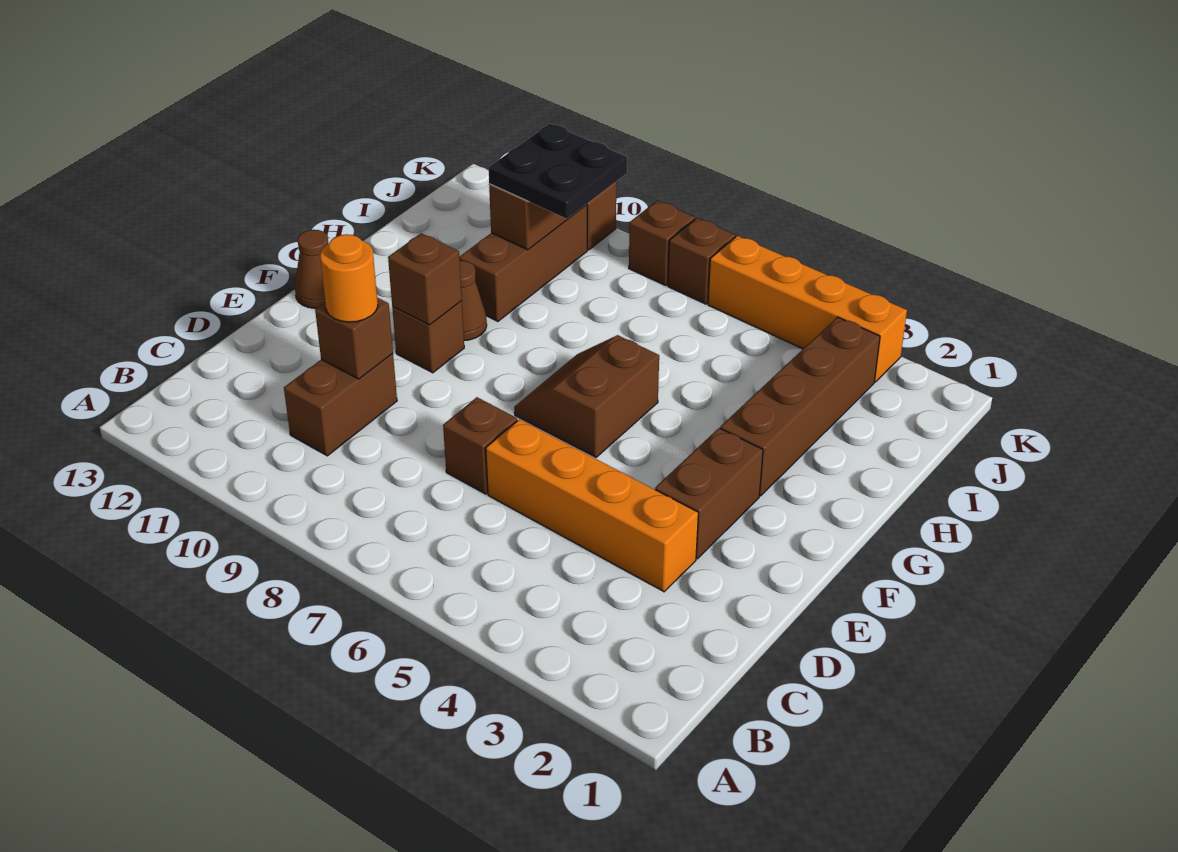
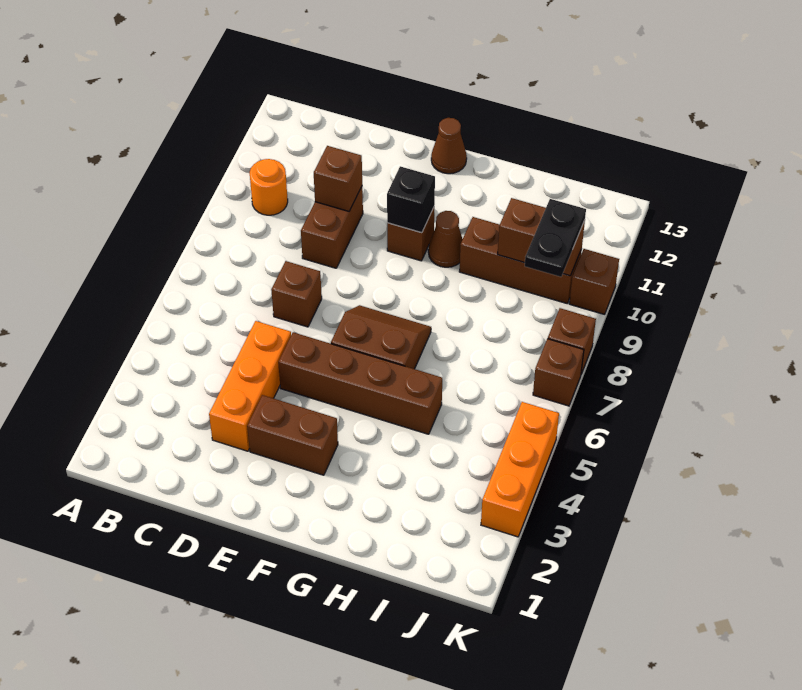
brown 1x2 brick [284,353,397,456] -> brown 1x2 brick turned to [301,187,363,268]
orange 1x4 brick [486,419,698,592] -> orange 1x3 brick [209,321,291,451]
orange 1x1 round brick [320,234,378,322] -> orange 1x1 round brick moved to [250,159,288,215]
brown 1x1 brick [388,233,462,325] -> black 1x1 brick [387,166,435,233]
brown 1x4 brick [720,317,880,496] -> brown 1x4 brick moved to [278,332,442,434]
black 2x2 plate [489,124,627,219] -> black 1x2 plate [525,199,586,277]
orange 1x4 brick [708,236,907,382] -> orange 1x3 brick [481,402,559,537]

